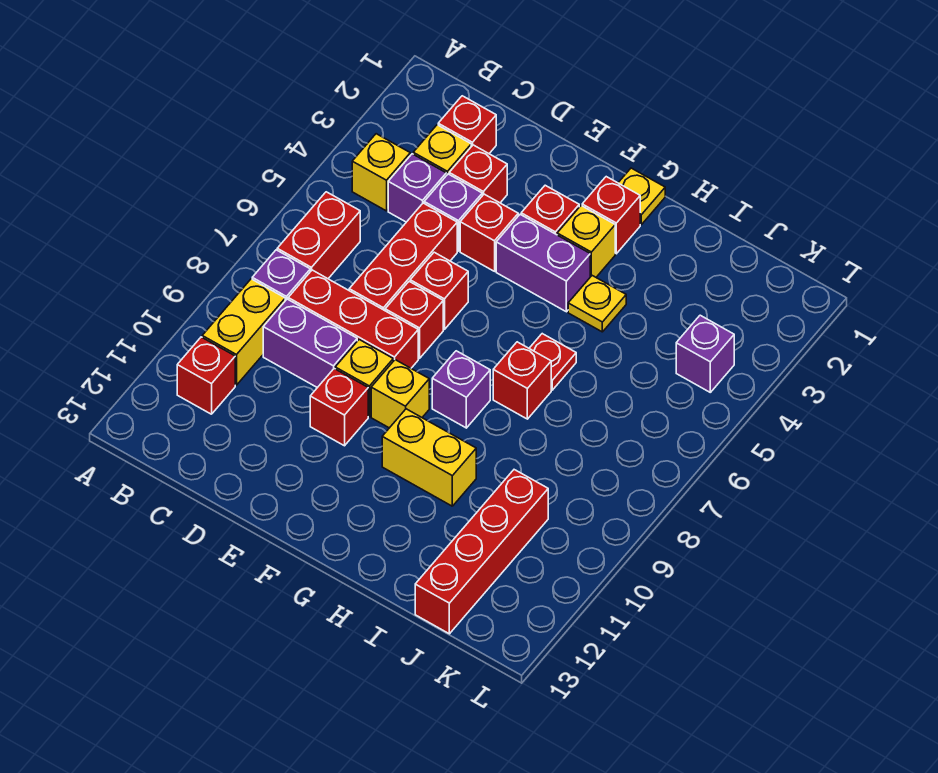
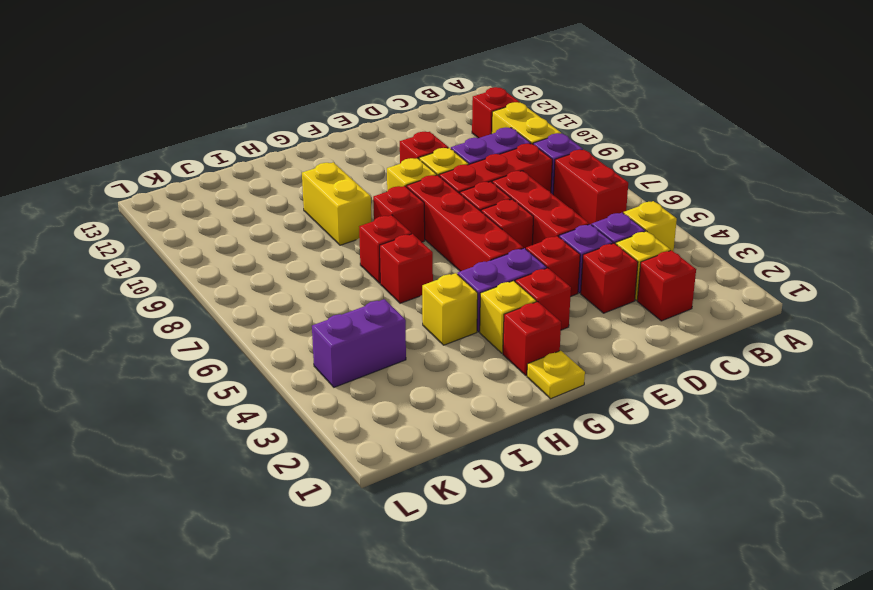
purple 1x1 brick [432,351,490,428] -> red 1x1 brick [373,186,425,242]
yellow 1x2 brick [382,409,476,506] -> yellow 1x2 brick turned to [302,162,371,245]
yellow 1x1 plate [568,276,626,332] -> yellow 1x1 brick [422,273,478,345]
red 1x1 plate [529,334,576,390] -> red 1x1 brick [380,234,433,303]
red 1x4 brick [415,470,548,634] -> red 1x4 brick moved to [407,175,523,271]
purple 1x1 brick [676,315,734,392] -> purple 1x2 brick [312,299,406,387]

